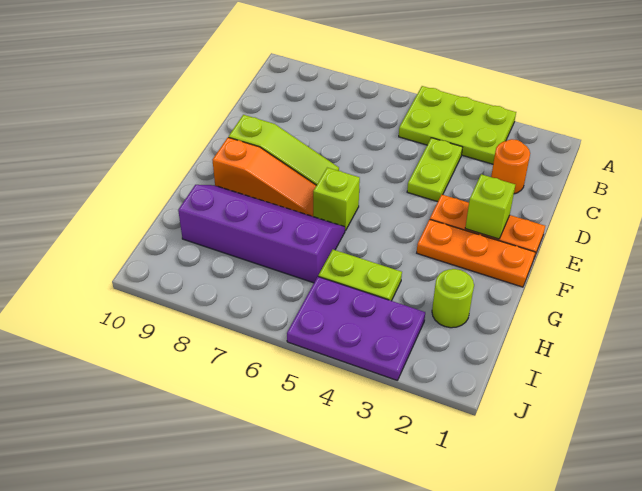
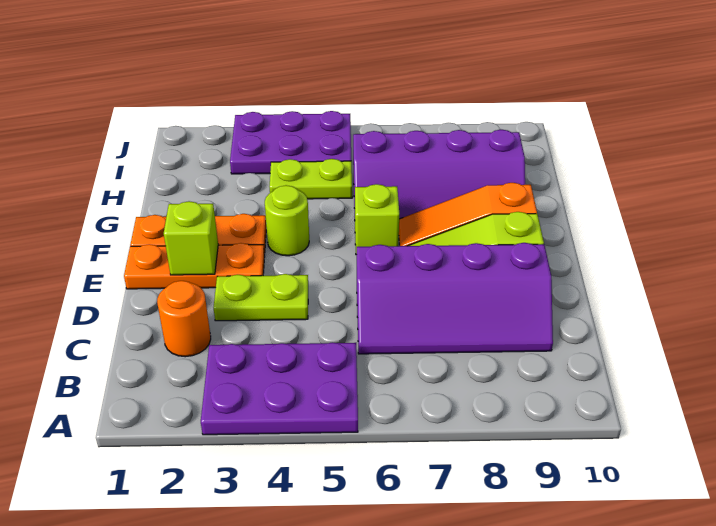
lime 2x3 plate [399,86,516,164] -> purple 2x3 plate [201,342,358,435]
lime 1x2 plate [407,138,462,202] -> lime 1x2 plate turned to [213,274,308,321]
none -> purple 2x4 slope [357,243,553,354]
lime 1x1 round brick [432,269,474,328] -> lime 1x1 round brick moved to [265,185,309,256]

